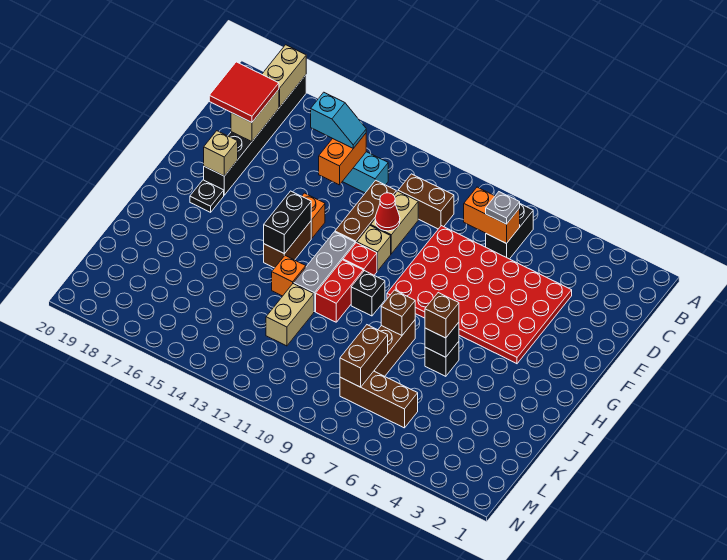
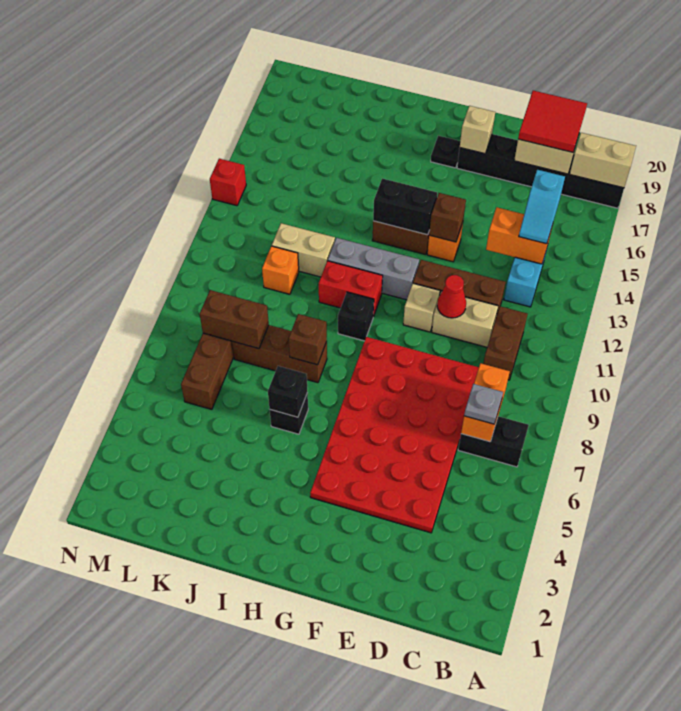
red 1x1 brick [343,243,377,275] -> red 1x1 brick moved to [210,159,246,206]
brown 1x1 brick [425,293,459,338] -> brown 1x1 brick moved to [429,193,466,242]
orange 1x1 brick [272,256,306,296] -> orange 1x1 brick moved to [262,246,299,294]

